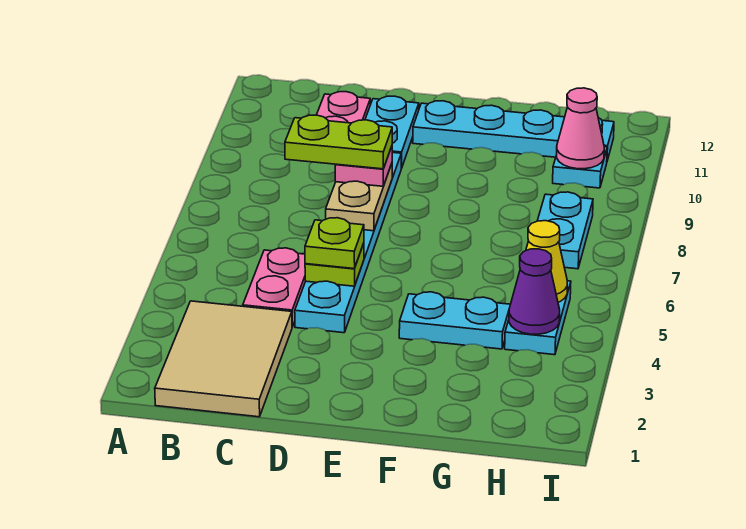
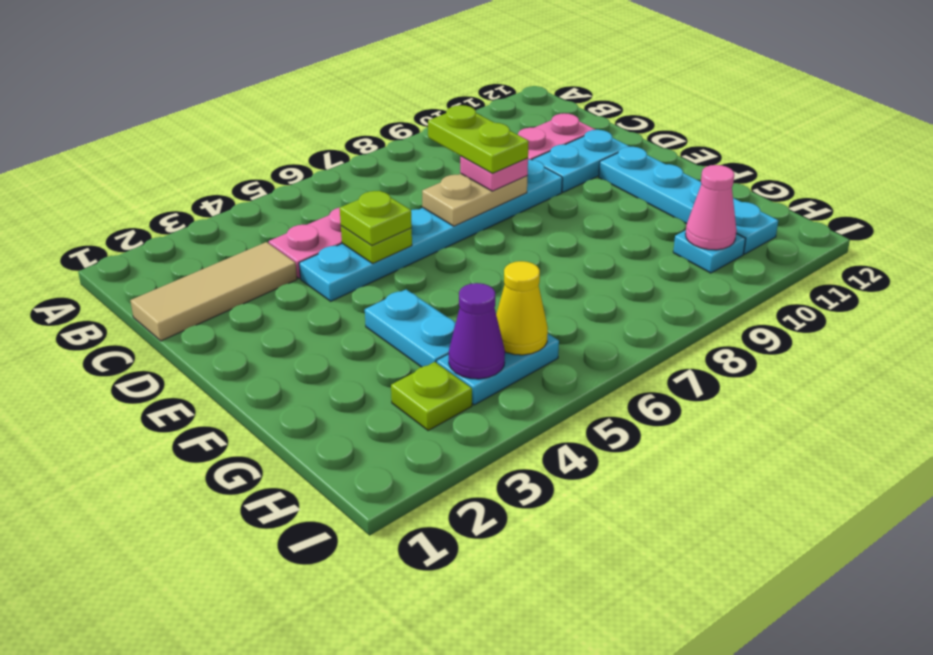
tan 2x3 tile [155,301,292,417] -> tan 1x3 tile [130,242,297,341]
none -> lime 1x1 plate [391,362,472,430]
cyan 1x2 plate [537,192,593,269] -> none

